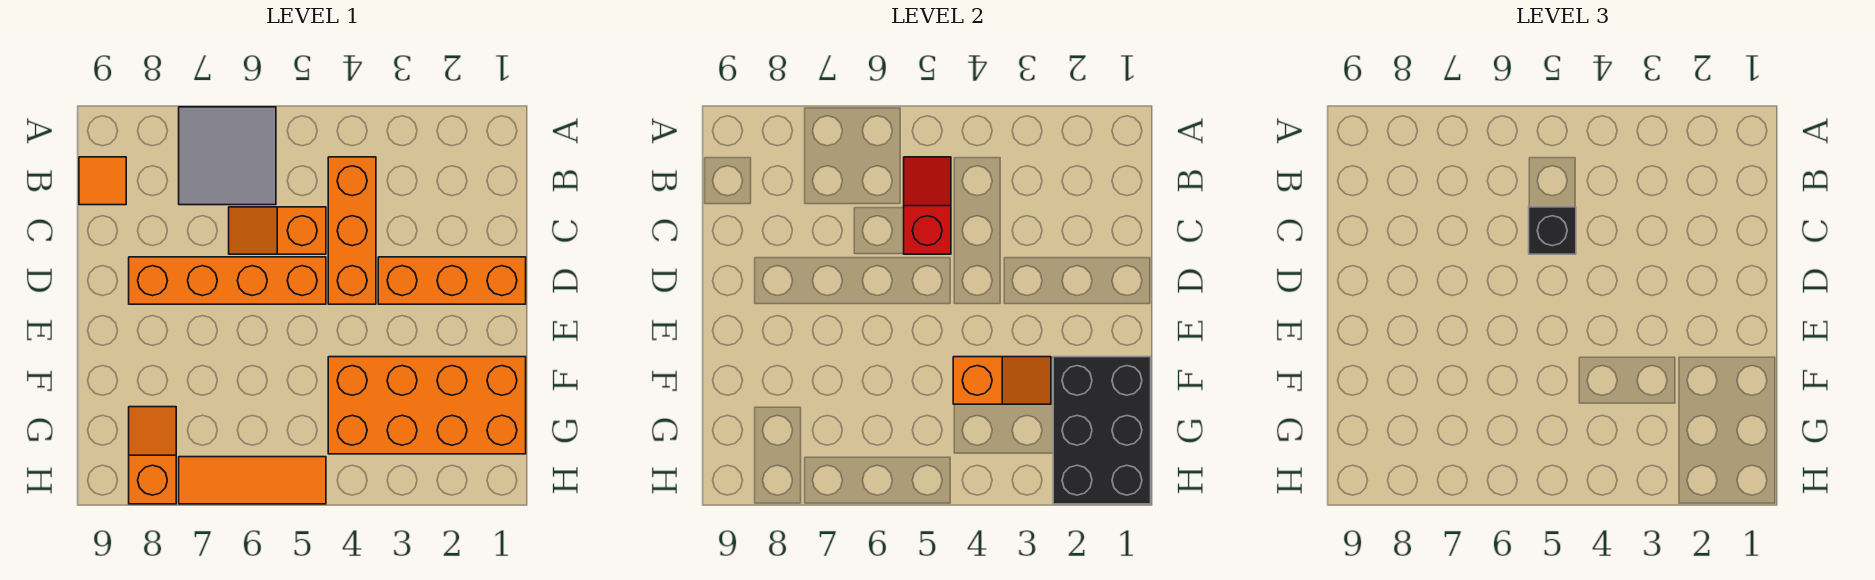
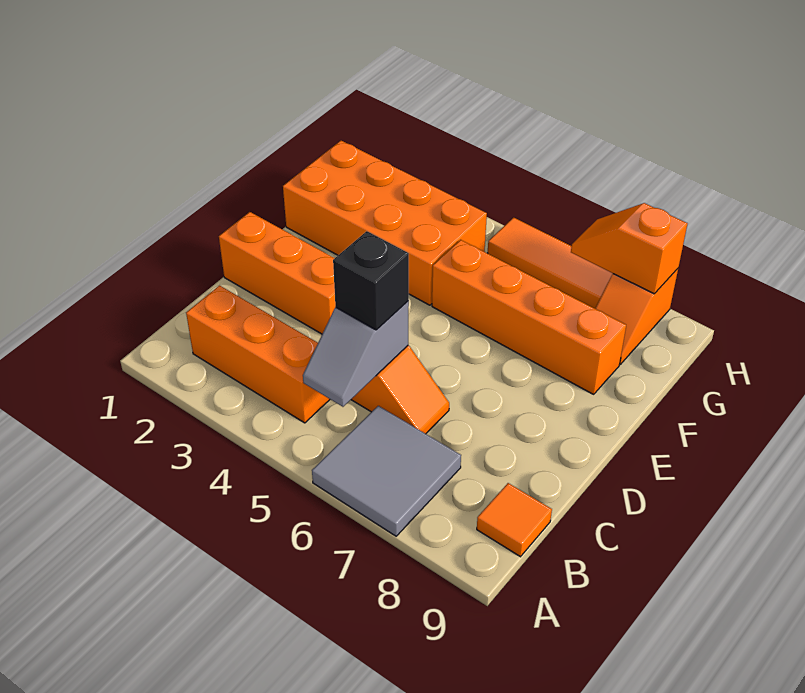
orange 1x3 brick [328,157,376,304] -> orange 1x3 brick turned to [186,286,330,423]
red 1x2 slope [904,157,951,254] -> grey 1x2 slope [303,301,409,407]
orange 1x4 brick [129,257,326,304] -> orange 1x4 brick moved to [432,240,626,394]
black 2x3 brick [1053,357,1151,504] -> none
orange 1x2 slope [953,357,1051,404] -> orange 1x2 slope moved to [571,203,687,294]

